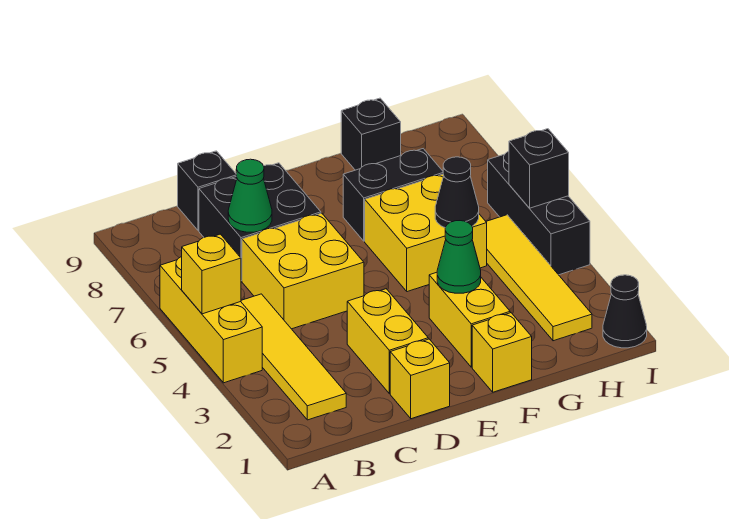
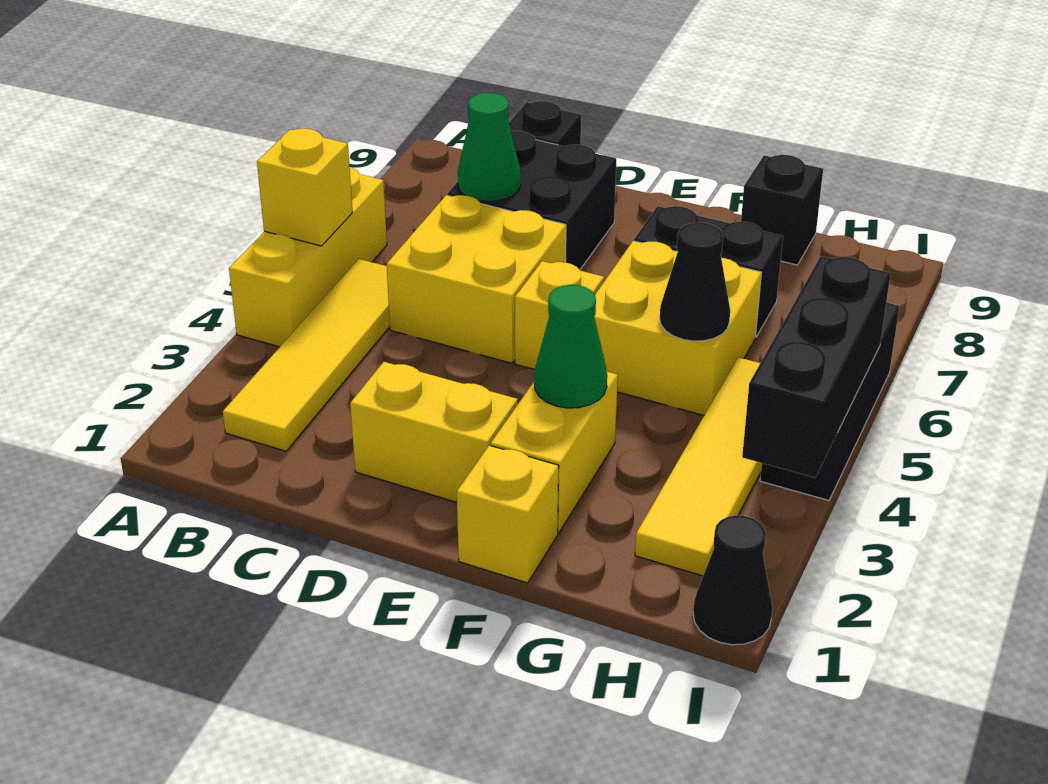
yellow 1x1 brick [390,339,450,419] -> yellow 1x1 brick moved to [515,261,604,370]
yellow 1x2 brick [347,289,428,394] -> yellow 1x2 brick turned to [350,362,518,502]
black 1x1 brick [509,129,569,208] -> black 1x3 brick [742,256,891,478]

